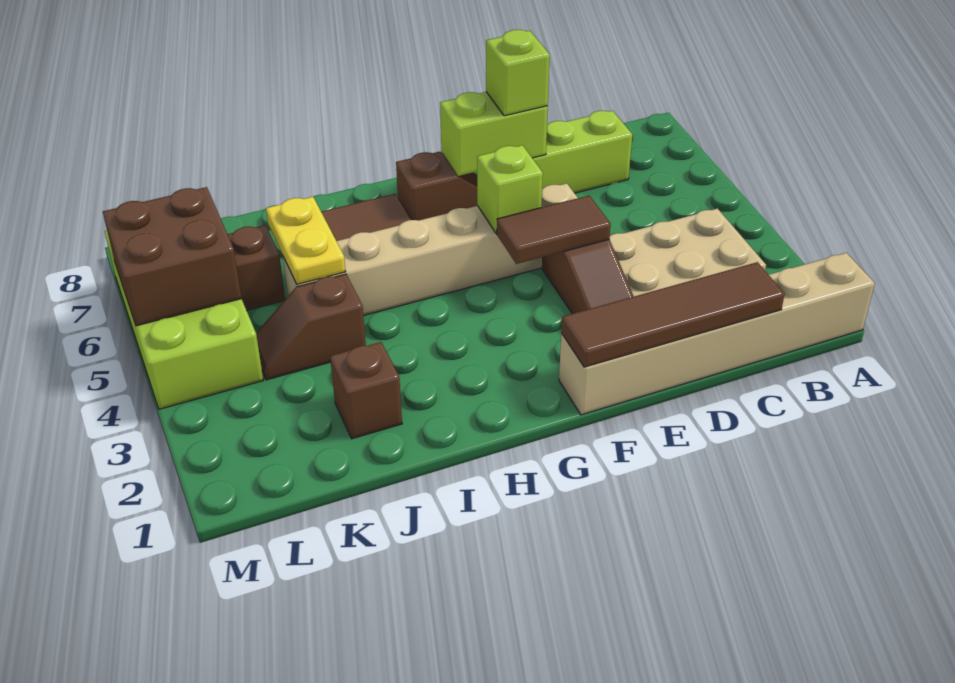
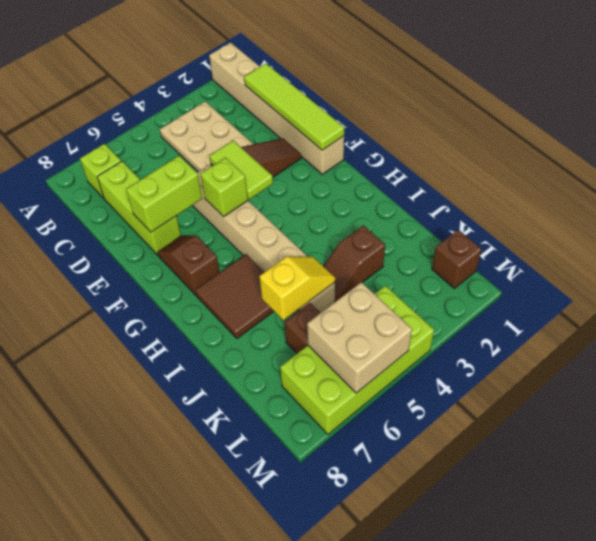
brown 1x4 tile [561,262,785,367] -> lime 1x4 tile [244,63,344,150]
brown 1x2 tile [497,196,611,264] -> lime 1x2 tile [210,141,273,199]
lime 1x2 brick [440,92,548,176] -> lime 1x2 brick turned to [126,156,202,232]
lime 1x1 brick [486,30,550,116] -> lime 1x1 brick moved to [80,144,121,198]
brown 1x1 brick [330,342,402,439] -> brown 1x1 brick moved to [432,230,482,288]
brown 1x2 slope [256,274,366,380] -> brown 1x2 slope turned to [323,225,385,302]
yellow 1x2 plate [266,197,346,284] -> yellow 1x2 slope [259,257,335,320]
brown 2x2 brick [103,187,242,326] -> tan 2x2 brick [307,282,412,393]

